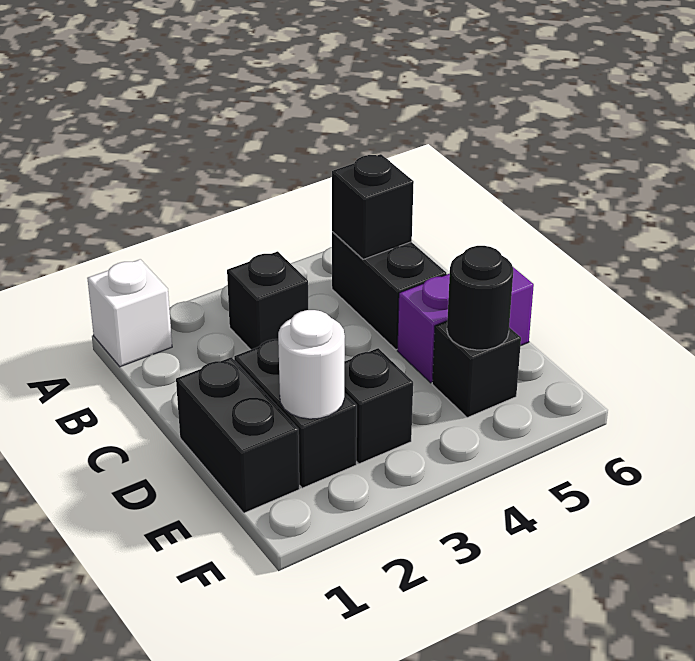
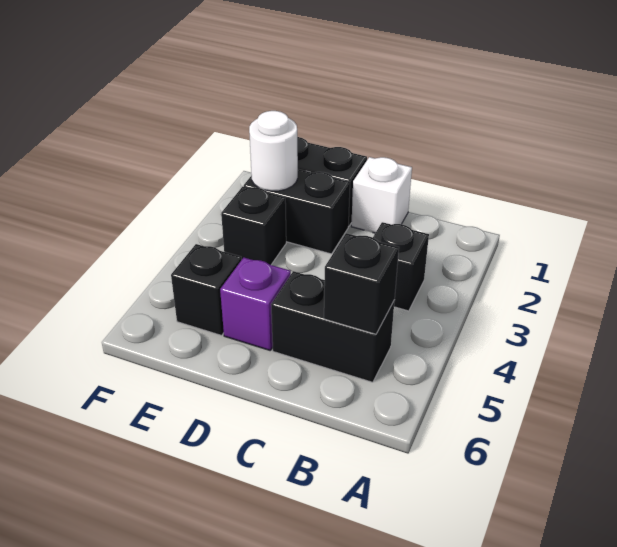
white 1x1 brick [87,259,172,367] -> white 1x1 brick moved to [351,157,412,233]
purple 1x2 brick [397,267,534,383] -> purple 1x1 brick [220,258,291,350]
black 1x1 round brick [447,246,513,350] -> none

